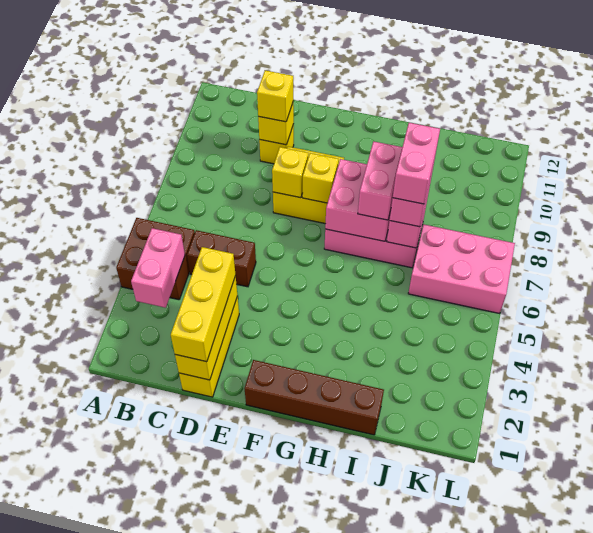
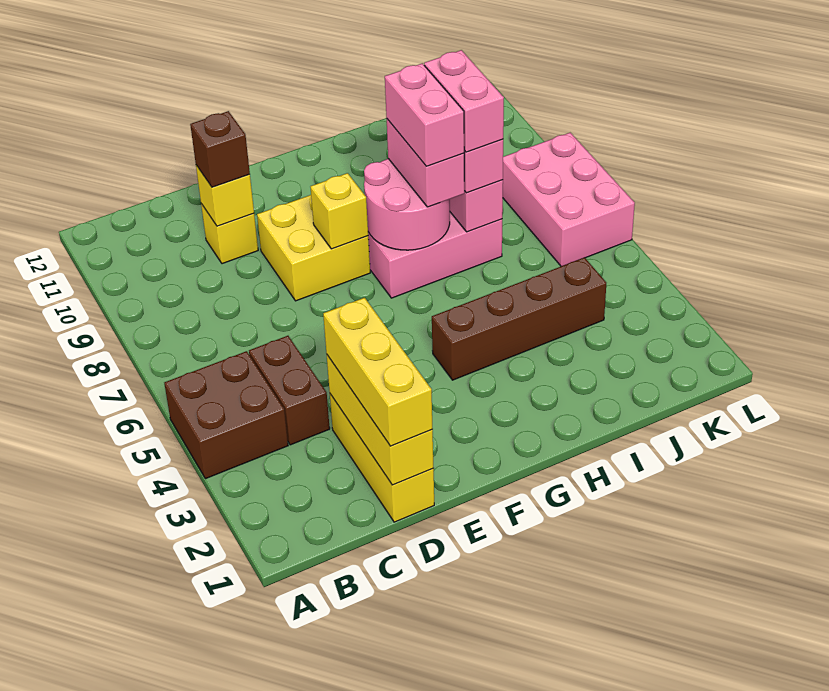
pink 1x2 brick [131,228,185,308] -> pink 1x2 brick moved to [385,63,464,166]
brown 1x2 brick [187,230,256,287] -> brown 1x2 brick turned to [249,336,330,445]
yellow 1x1 brick [257,70,293,122] -> brown 1x1 brick [190,111,250,187]
yellow 1x1 brick [272,147,308,198] -> none
brown 1x4 brick [245,360,384,435] -> brown 1x4 brick moved to [432,258,606,380]
pink 2x2 brick [325,159,391,241] -> pink 2x2 round brick [364,159,450,250]
pink 2x3 brick [408,224,515,314] -> pink 2x3 brick turned to [503,133,635,266]

